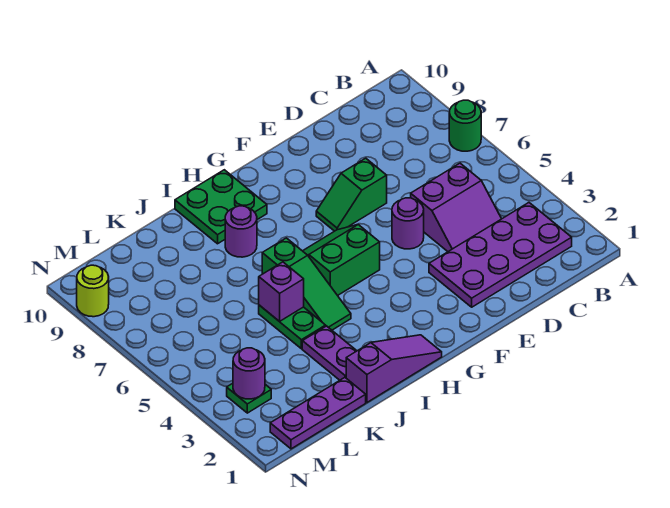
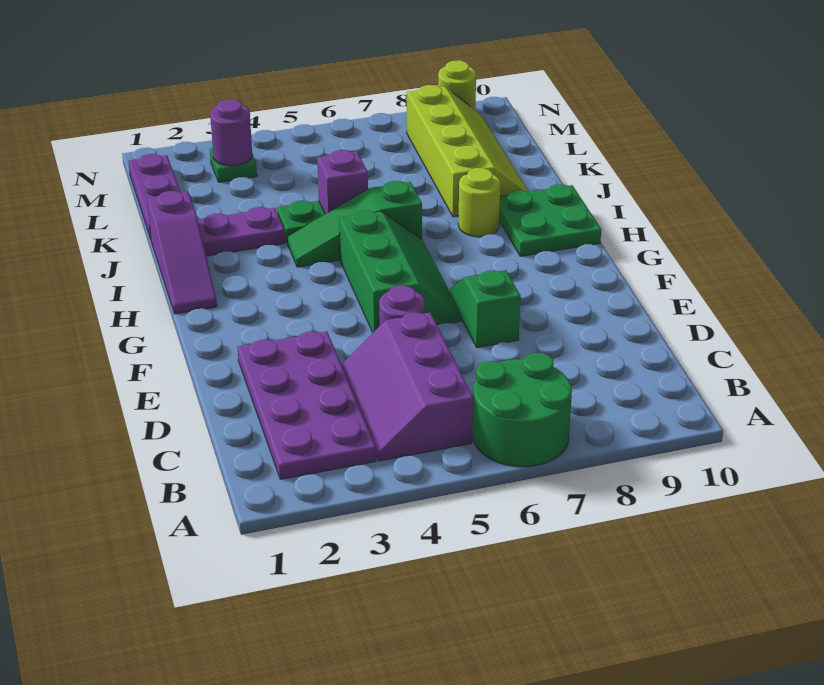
green 1x1 round brick [449,100,481,151] -> green 2x2 round brick [472,353,572,467]
purple 2x2 slope [411,163,501,251] -> purple 2x3 slope [341,312,473,461]
green 2x2 slope [303,225,380,296] -> green 2x3 slope [339,211,461,332]
purple 1x1 round brick [225,206,257,257] -> lime 1x1 round brick [458,168,501,237]
none -> lime 2x4 slope [407,85,529,217]

